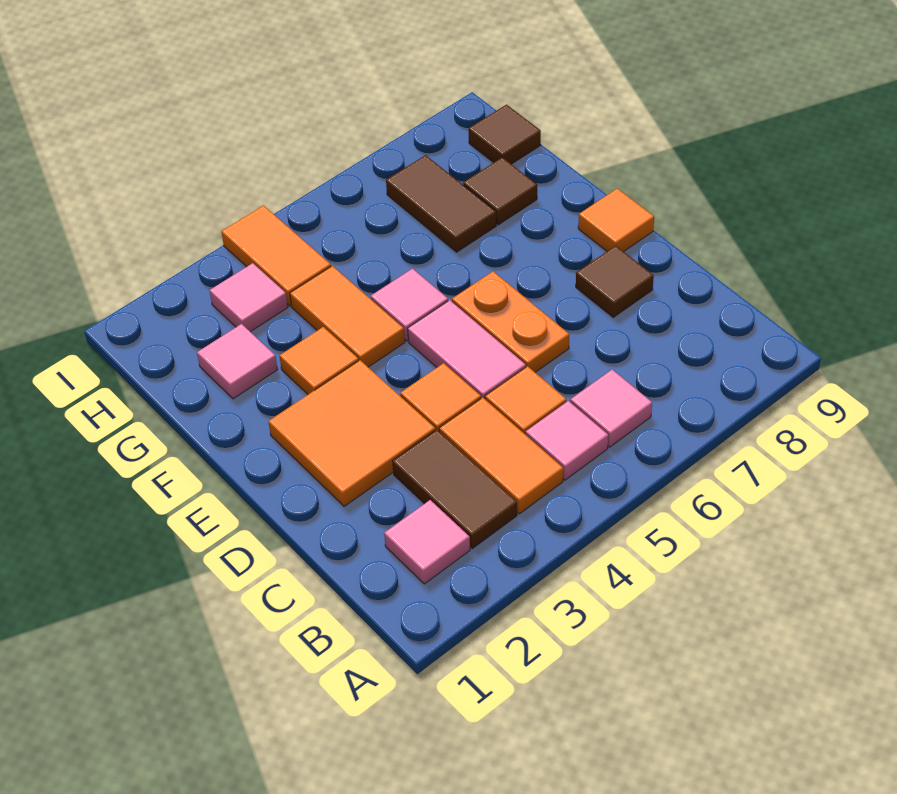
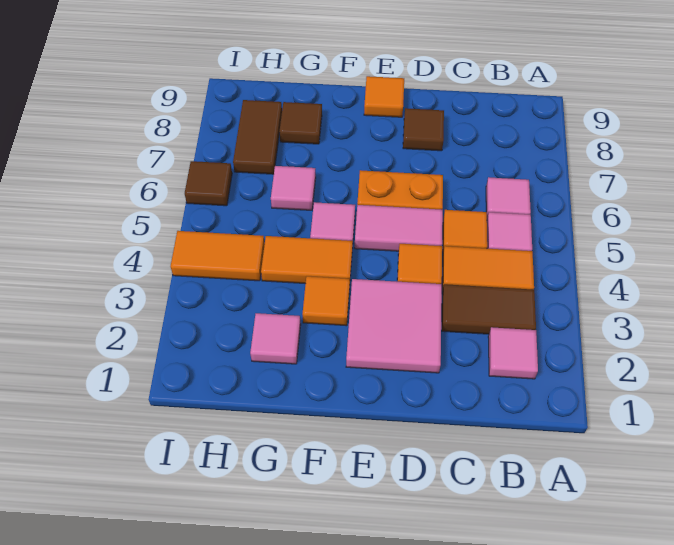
orange 2x2 tile [268,360,435,506] -> pink 2x2 tile [346,279,442,373]
brown 1x2 tile [386,155,496,252] -> brown 1x2 tile turned to [233,100,282,174]
pink 1x1 tile [209,263,288,332] -> pink 1x1 tile moved to [271,166,316,210]
brown 1x1 tile [469,105,541,164] -> brown 1x1 tile moved to [185,161,232,206]

